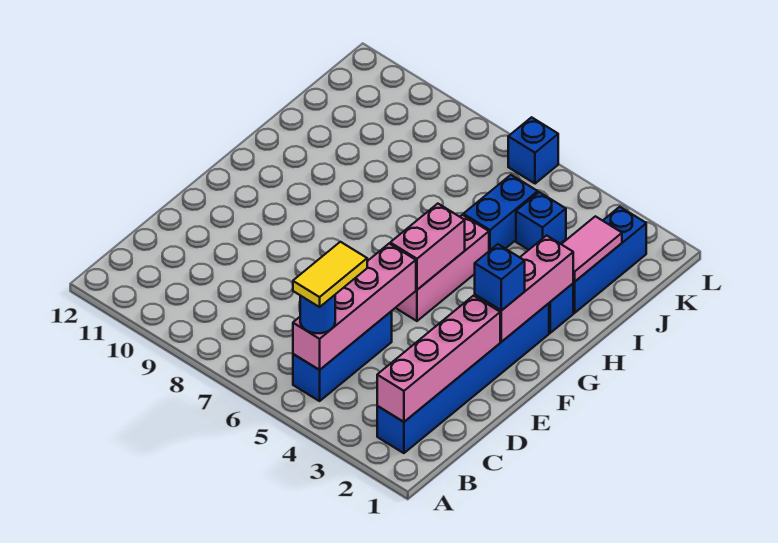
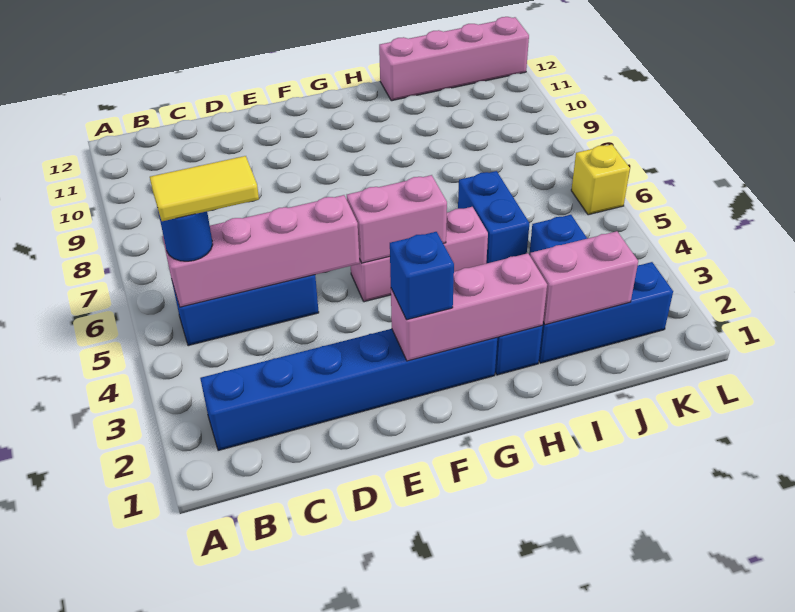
pink 1x4 brick [377,296,500,422] -> pink 1x4 brick moved to [379,17,529,101]
pink 1x2 tile [561,216,622,282] -> pink 1x2 brick [530,231,638,325]
blue 1x2 brick [463,175,538,251] -> blue 1x2 brick turned to [458,171,529,264]
blue 1x1 brick [508,117,558,184] -> yellow 1x1 brick [571,145,630,215]

